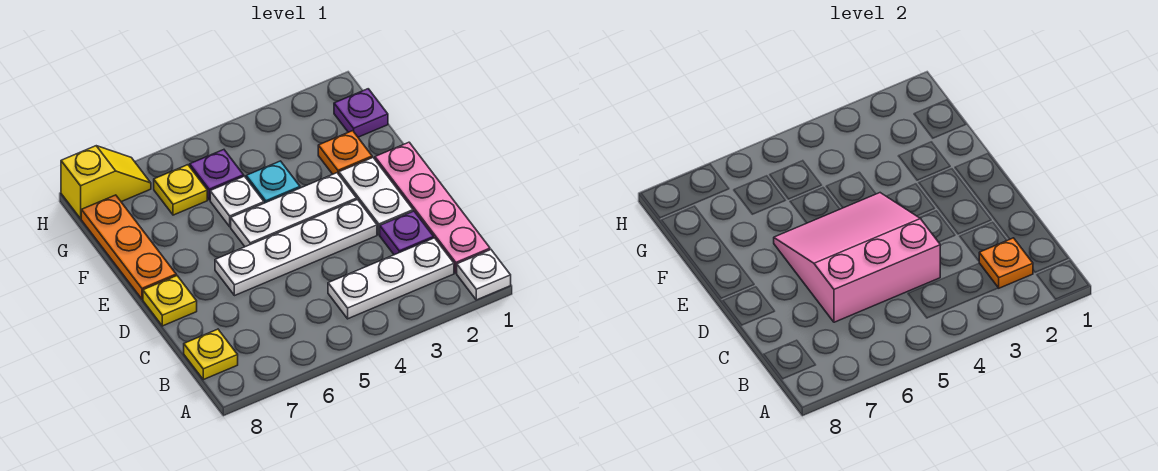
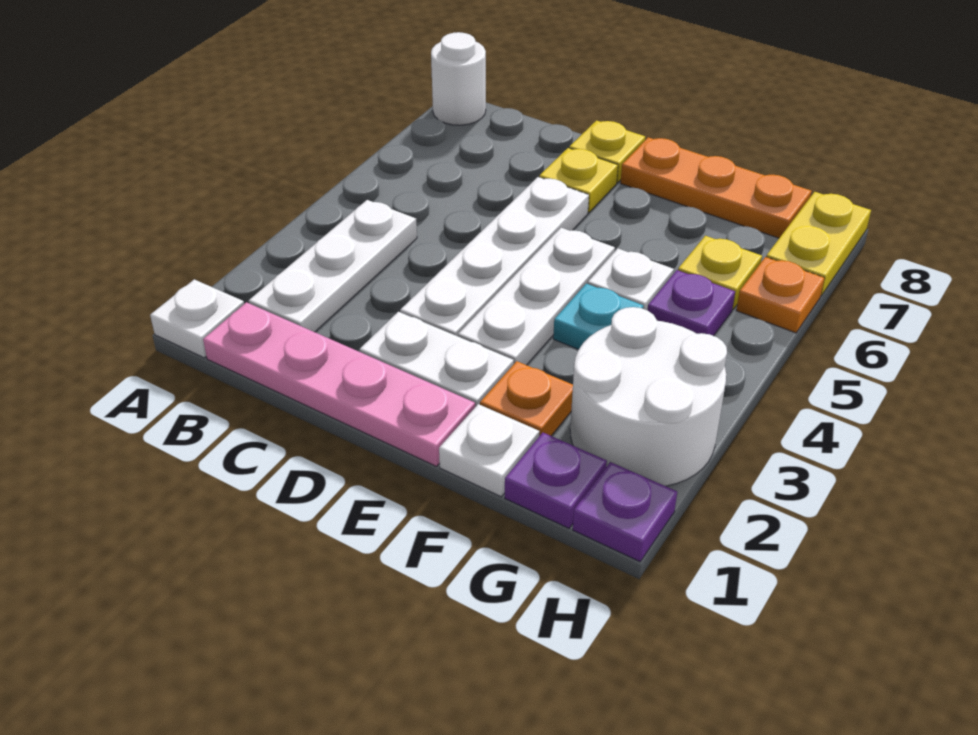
none -> white 1x1 round brick [431,32,486,125]
orange 1x1 plate [979,238,1033,288] -> orange 1x1 plate moved to [736,257,825,333]
yellow 1x1 plate [184,329,238,380] -> yellow 1x1 plate moved to [539,148,618,213]
purple 1x1 plate [380,211,434,255] -> purple 1x1 plate moved to [573,462,677,562]
pink 3x3 slope [774,193,940,322] -> none
none -> white 1x1 plate [439,404,540,497]
none -> white 2x2 round brick [570,307,727,486]
yellow 1x2 slope [61,146,151,219] -> yellow 1x2 plate [766,192,871,296]

